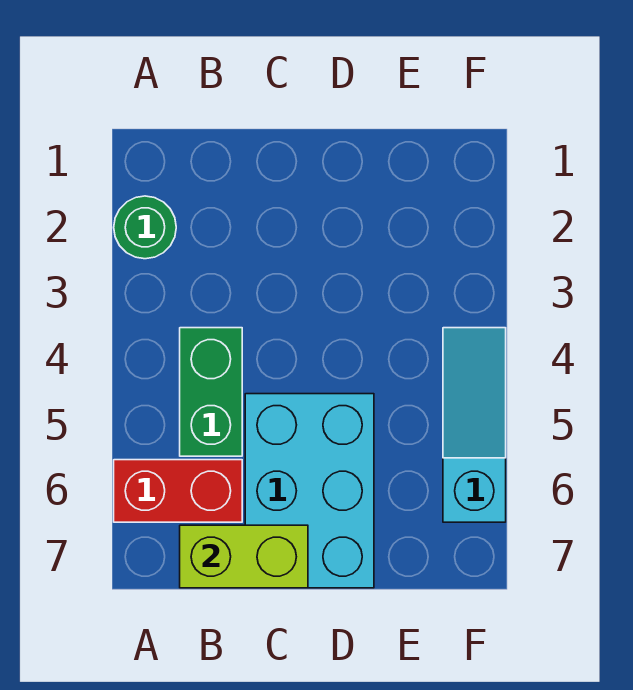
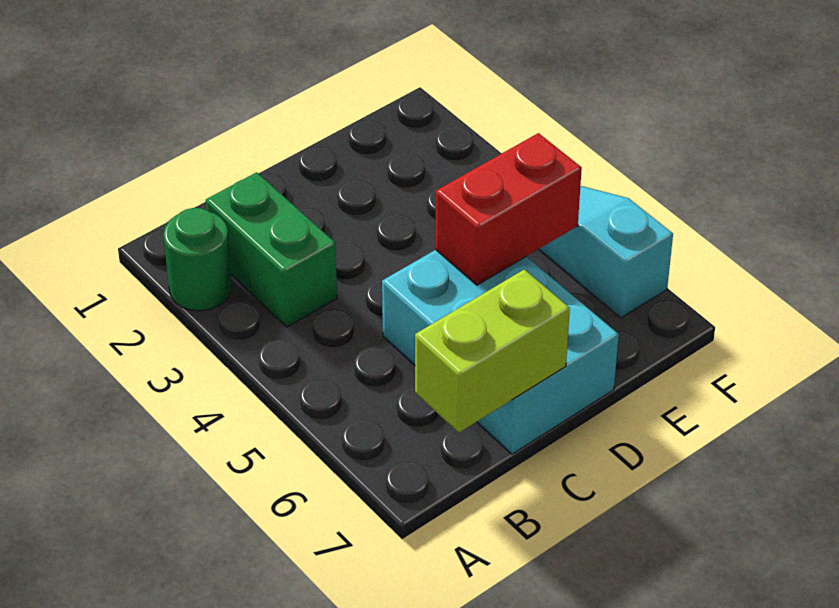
red 1x2 brick [114,460,242,522] -> red 1x2 brick moved to [435,133,582,285]
green 1x2 brick [180,328,242,456] -> green 1x2 brick moved to [206,172,337,327]

